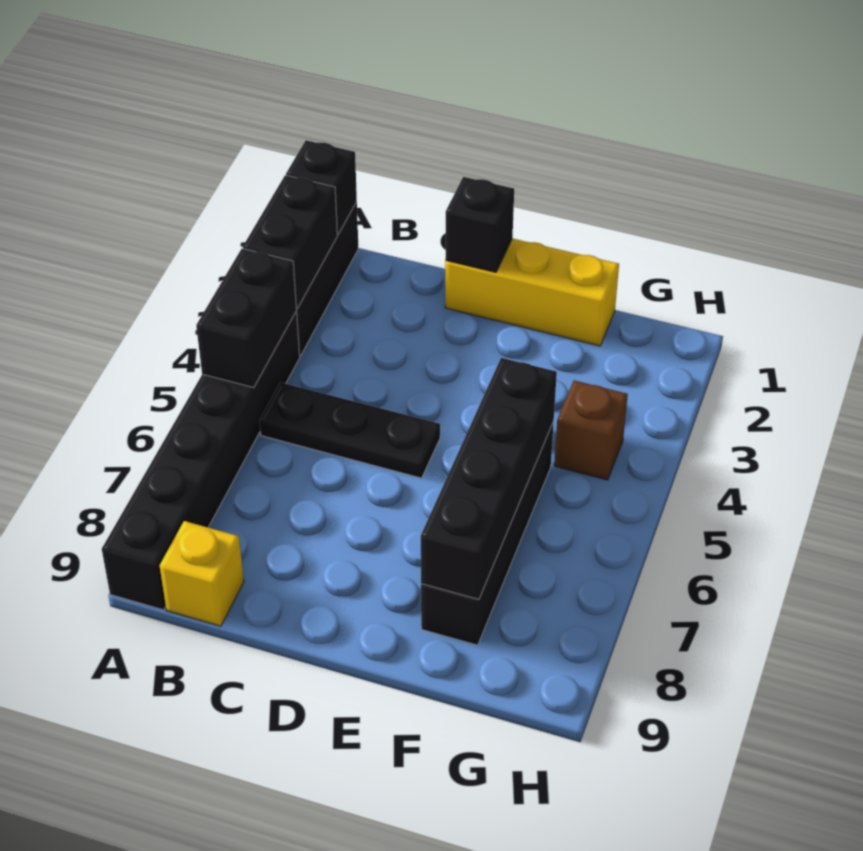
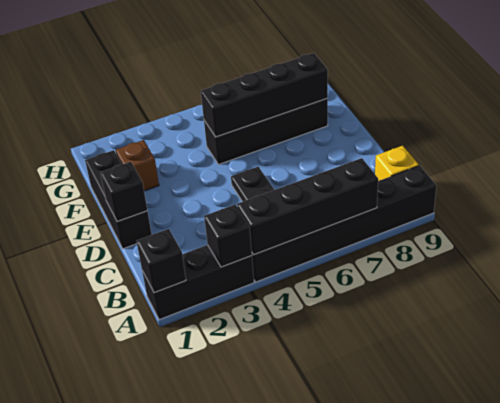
black 1x2 brick [243,175,337,308] -> black 1x1 brick [204,205,252,267]
black 1x2 brick [196,249,296,388] -> black 1x4 brick [237,158,378,255]
yellow 1x3 brick [445,238,619,346] -> black 1x3 brick [85,150,152,249]
brown 1x1 brick [554,380,628,480] -> brown 1x1 brick moved to [116,140,159,191]

